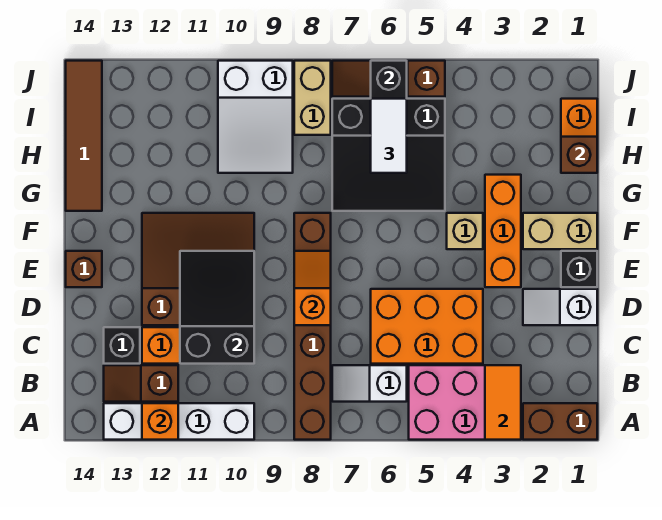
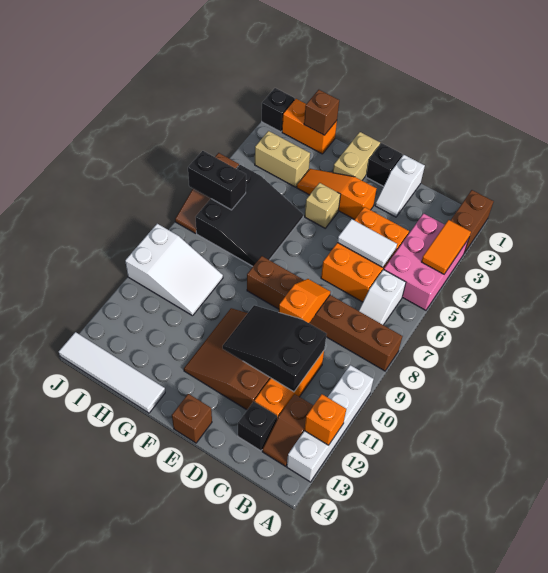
orange 1x2 tile [485,365,521,440] -> orange 1x2 tile turned to [422,220,471,274]
orange 1x2 slope [294,251,331,325] -> orange 1x2 slope turned to [279,279,330,323]
orange 1x3 brick [485,175,521,287] -> orange 1x3 slope [297,169,377,219]
brown 1x4 tile [66,61,102,211] -> white 1x4 tile [59,332,165,413]
white 1x2 tile [371,99,407,173] -> white 1x2 tile moved to [337,219,397,267]
tan 1x2 brick [294,61,331,135] -> tan 1x2 brick moved to [255,131,310,187]
none -> black 1x1 brick [262,88,295,132]

